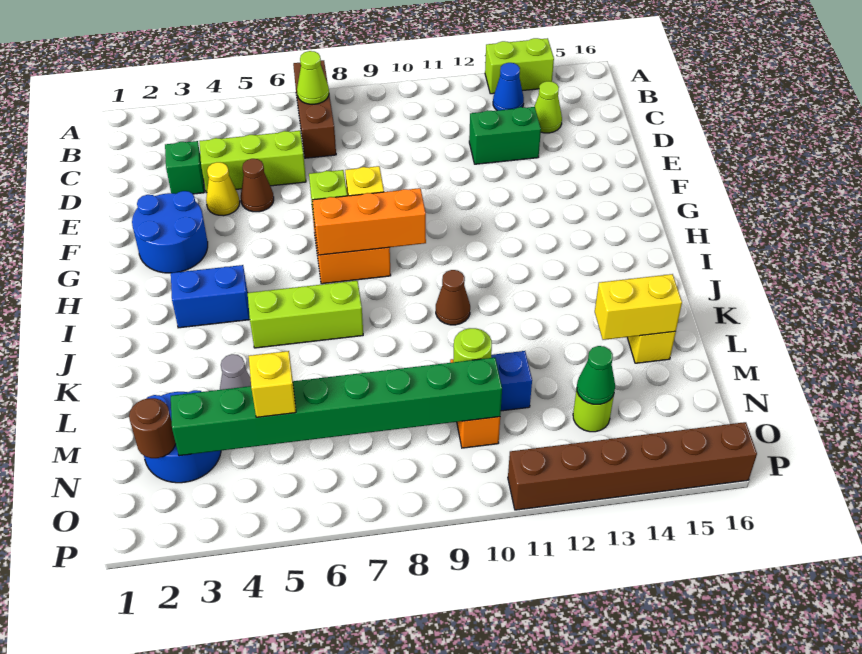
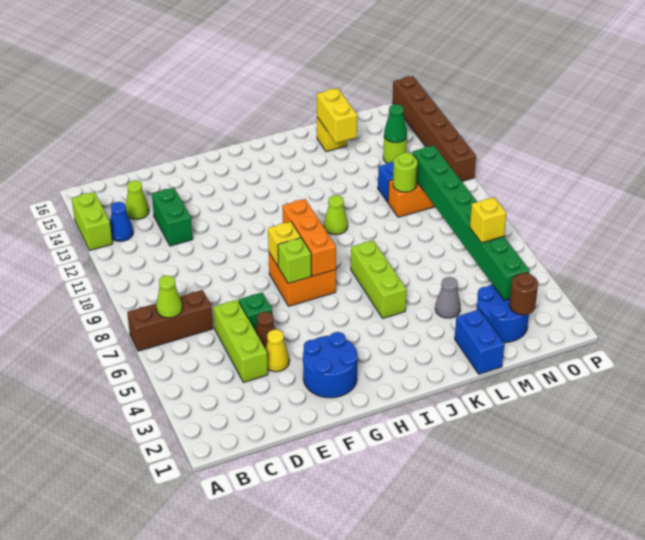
green 1x1 brick [165,141,204,194] -> green 1x1 brick moved to [239,292,272,331]
blue 1x2 brick [171,265,250,328] -> blue 1x2 brick moved to [455,309,504,374]
brown 1x1 cone [436,270,470,325] -> lime 1x1 cone [324,195,348,235]

